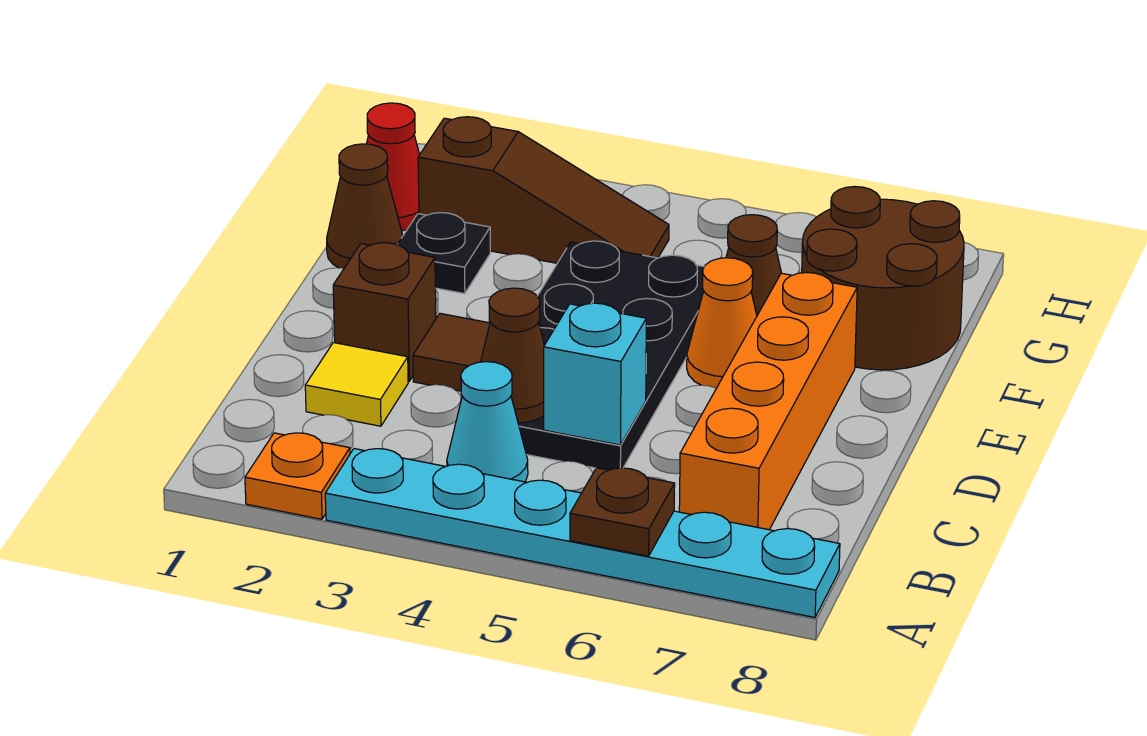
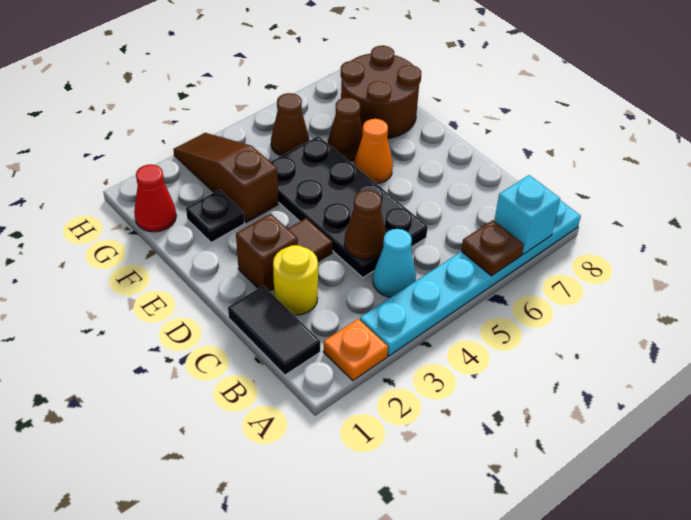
none -> black 1x2 tile [228,286,320,375]
orange 1x4 brick [679,273,857,530] -> none
yellow 1x1 tile [305,343,408,426] -> yellow 1x1 round brick [273,245,318,315]
cyan 1x1 brick [544,303,646,445] -> cyan 1x1 brick moved to [494,175,560,255]
brown 1x1 cone [327,144,403,268] -> brown 1x1 cone moved to [271,93,309,156]
brown 1x3 slope [418,117,669,263] -> brown 1x3 slope turned to [173,133,278,223]

